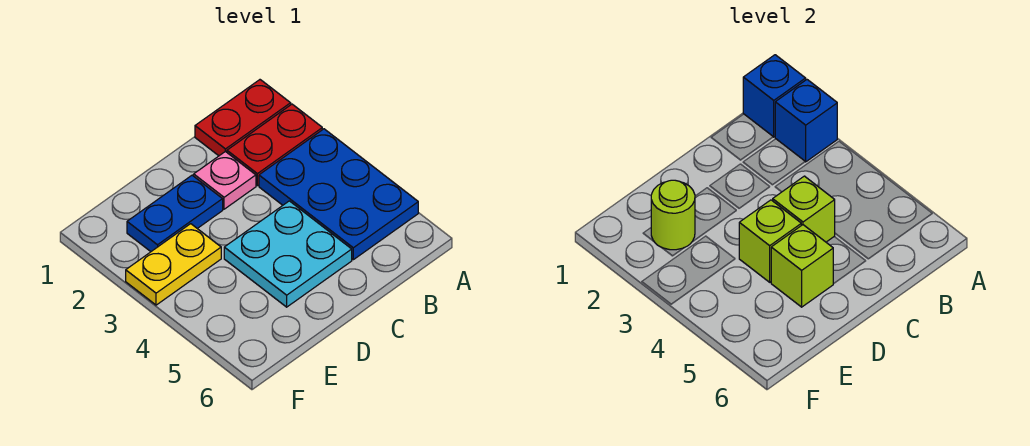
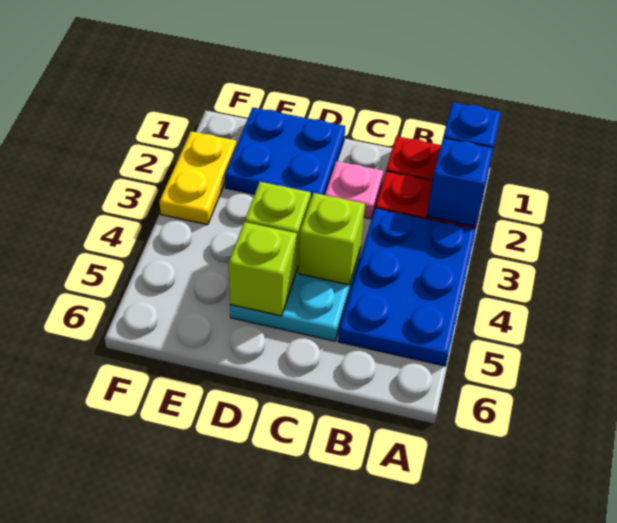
blue 1x2 plate [127,175,223,251] -> blue 2x2 plate [225,107,345,201]
lime 1x1 round brick [651,180,695,250] -> none
yellow 1x2 plate [126,224,221,305] -> yellow 1x2 plate turned to [159,131,236,225]

